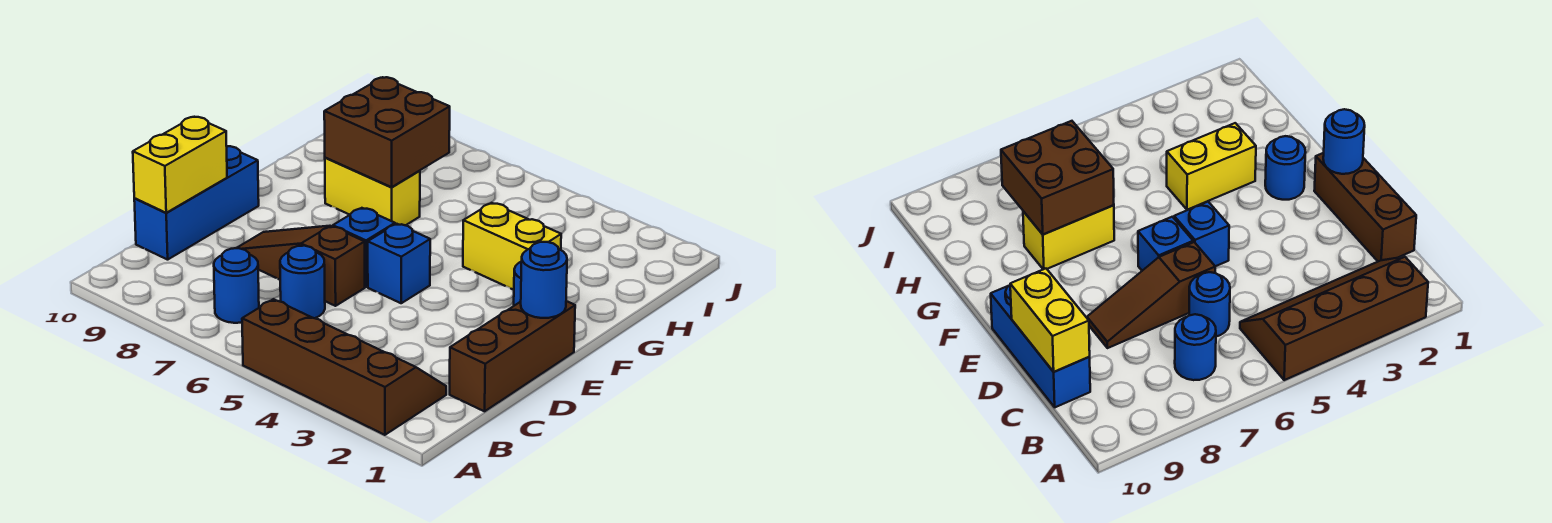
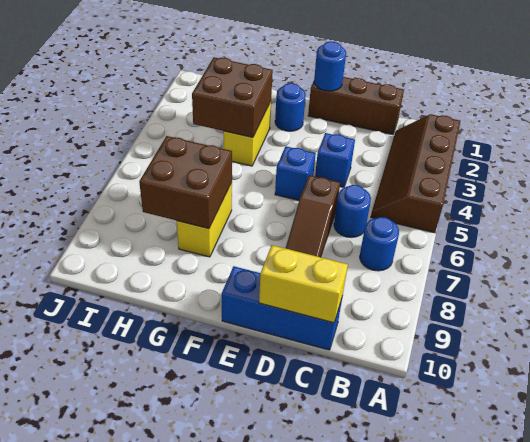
blue 1x1 brick [333,208,395,287] -> blue 1x1 brick moved to [315,133,355,187]
none -> brown 2x2 brick [192,58,273,137]

